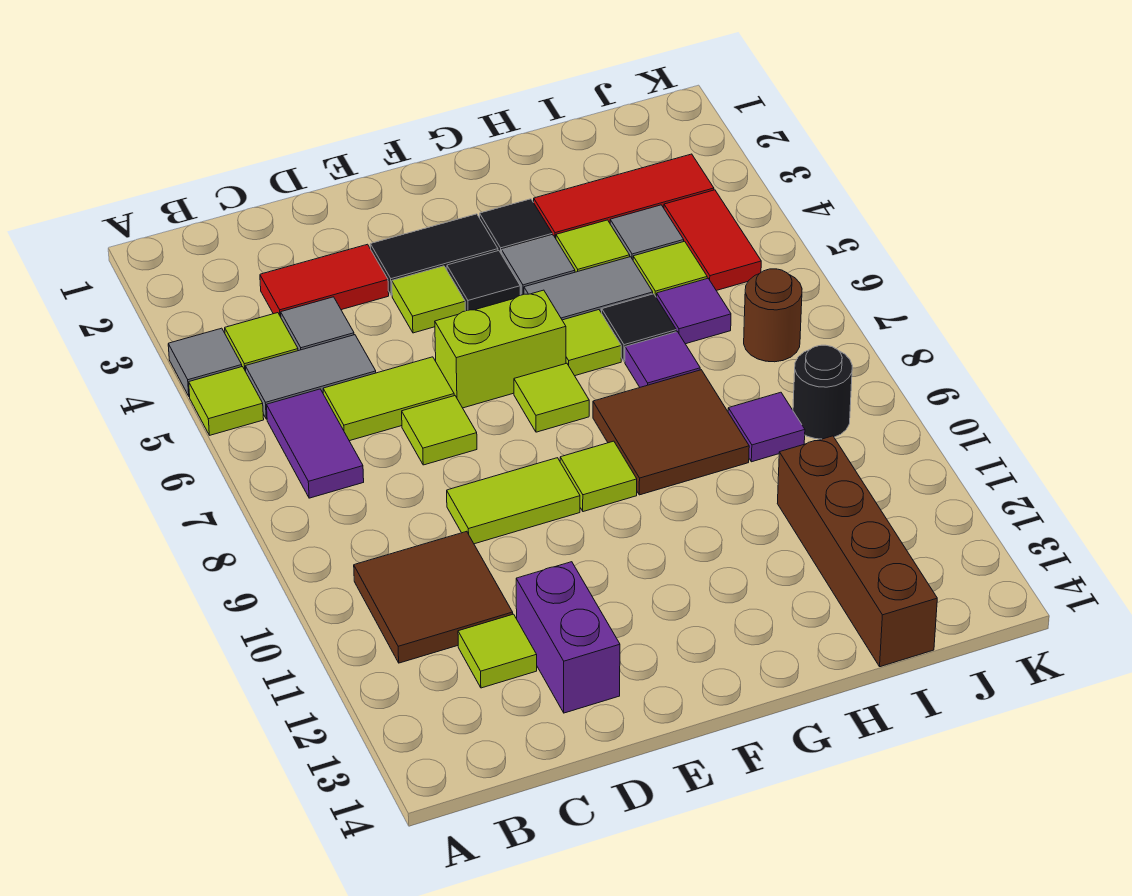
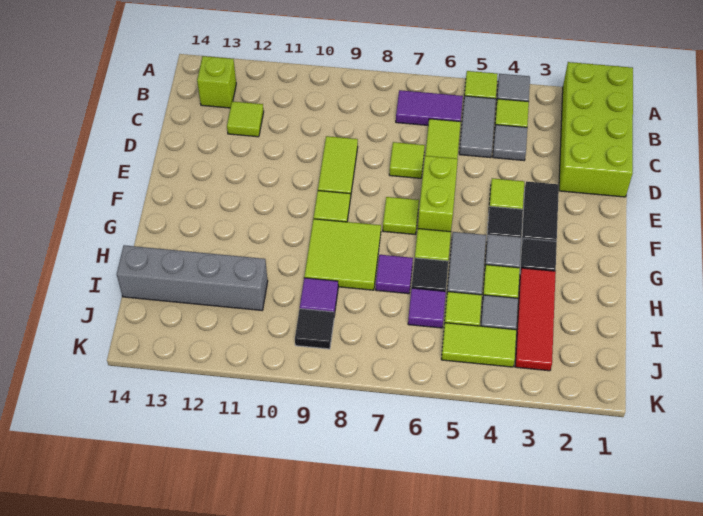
none -> lime 2x4 brick [559,62,633,197]
brown 2x2 tile [354,531,513,663] -> none
none -> lime 1x1 brick [197,56,236,108]
red 1x2 tile [260,244,389,317] -> none
purple 1x2 brick [516,562,620,713] -> none
brown 2x2 tile [593,370,749,495] -> lime 2x2 tile [304,219,381,290]
brown 1x4 brick [777,436,937,667] -> grey 1x4 brick [117,245,268,310]
red 1x2 tile [664,190,761,291] -> lime 1x2 tile [441,323,516,367]
brown 1x1 round brick [744,269,802,362] -> none
black 1x1 round brick [793,345,852,439] -> black 1x1 tile [295,309,334,349]

